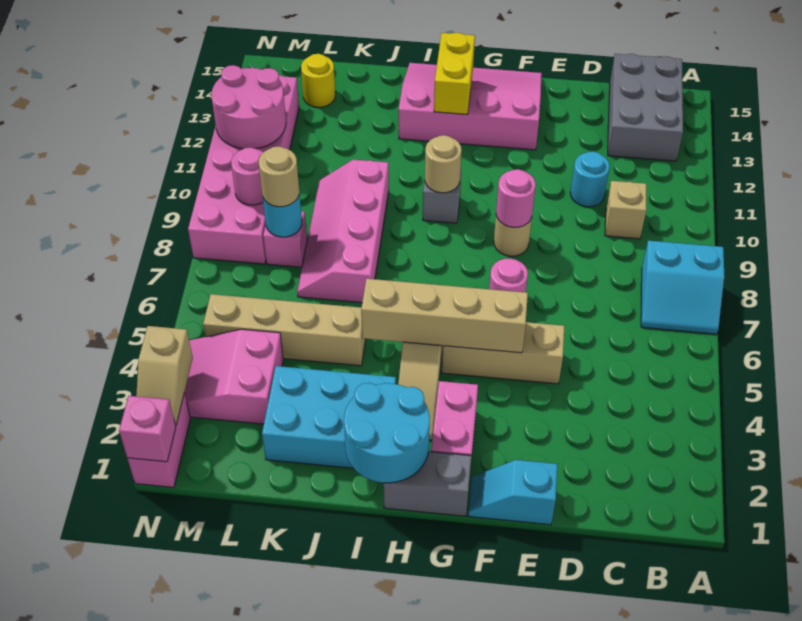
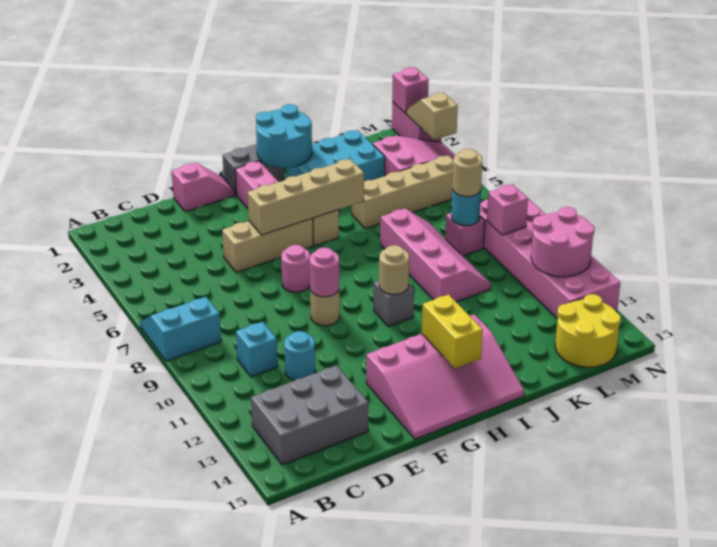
grey 2x3 brick [608,54,683,161] -> grey 2x3 brick turned to [251,365,368,465]
tan 1x1 brick [605,181,646,239] -> cyan 1x1 brick [236,322,278,377]
cyan 1x2 slope [468,460,557,525] -> pink 1x2 slope [172,163,235,212]
yellow 1x1 round brick [301,54,335,107] -> yellow 2x2 round brick [555,294,621,367]
pink 1x1 round brick [231,148,263,205] -> pink 1x1 brick [487,184,528,235]

